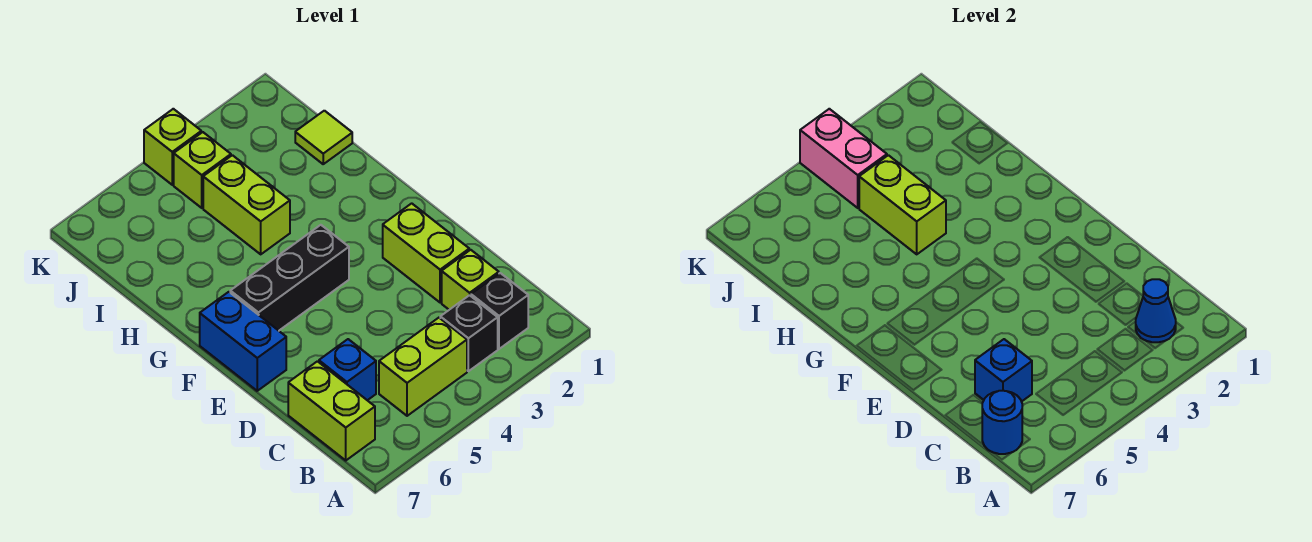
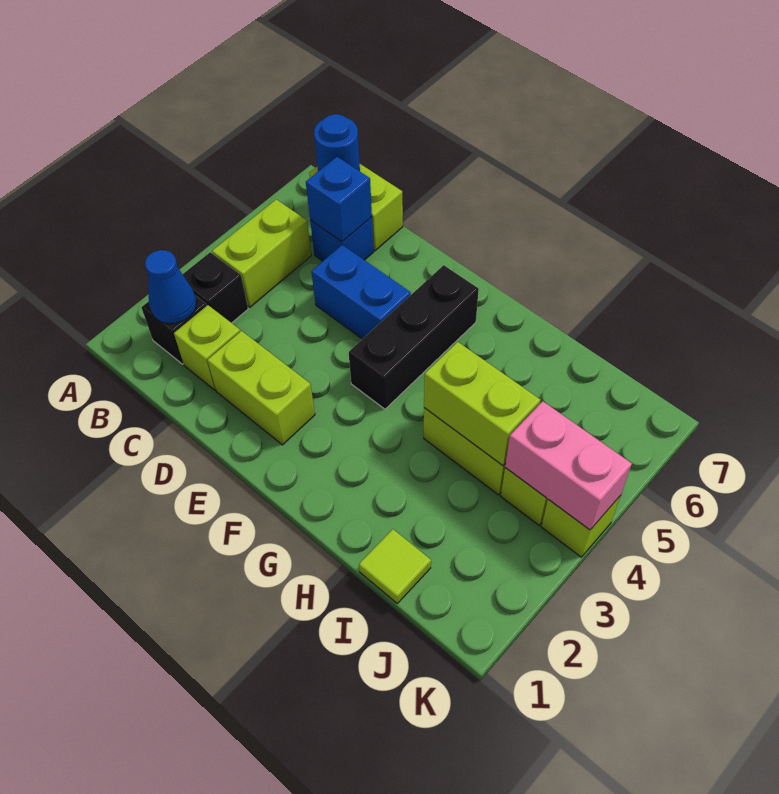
blue 1x2 brick [200,292,286,391] -> blue 1x2 brick moved to [311,245,411,339]

